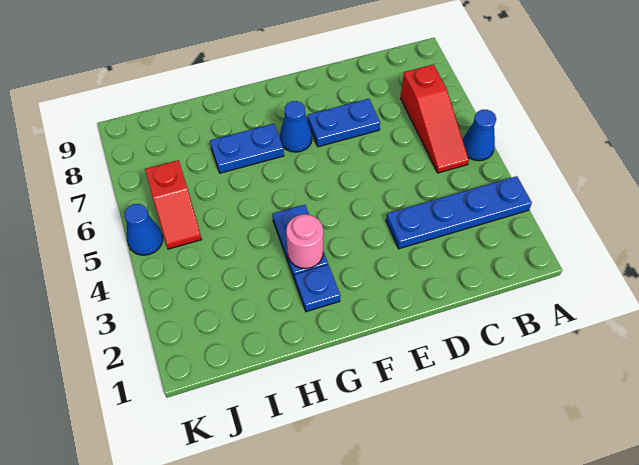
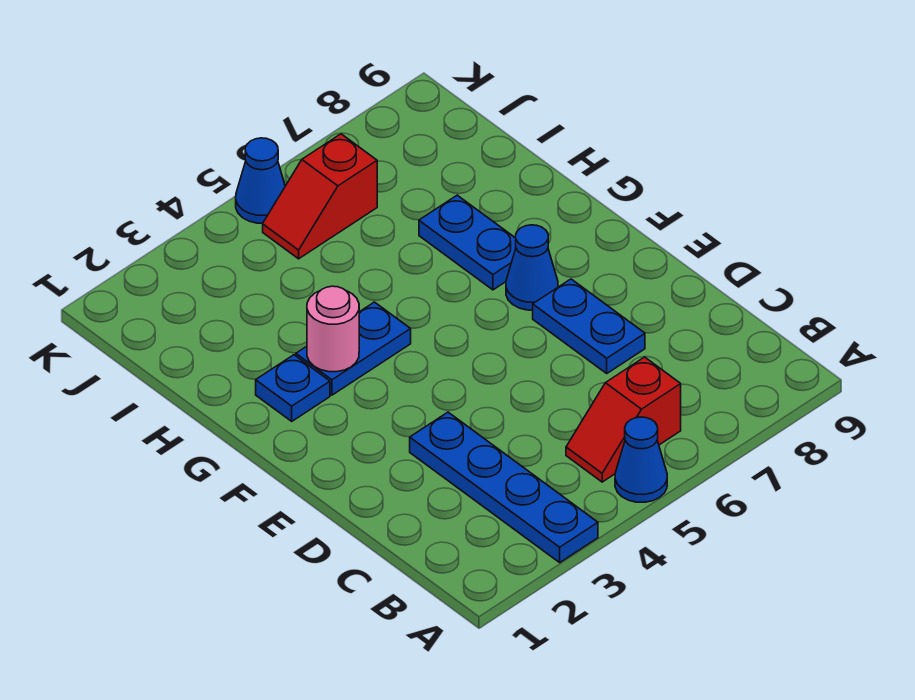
red 1x3 slope [401,64,469,173] -> red 1x2 slope [566,357,681,482]

